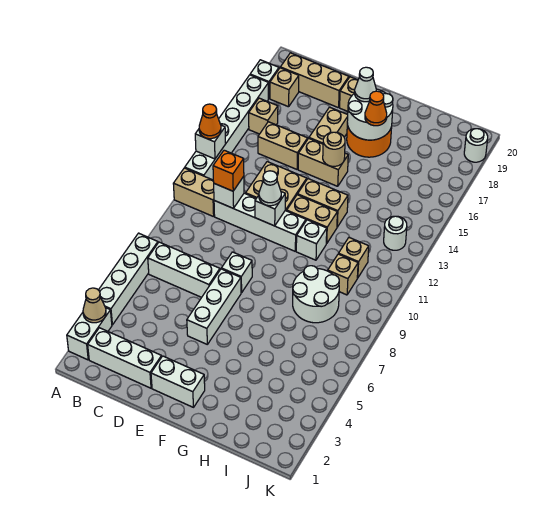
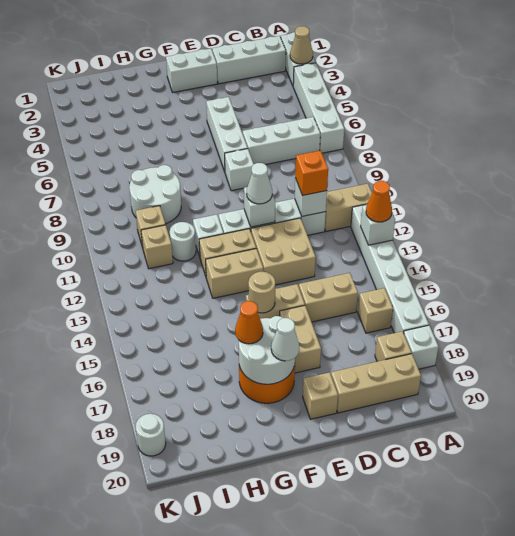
white 1x1 round brick [384,216,407,250] -> white 1x1 round brick moved to [170,222,196,261]

